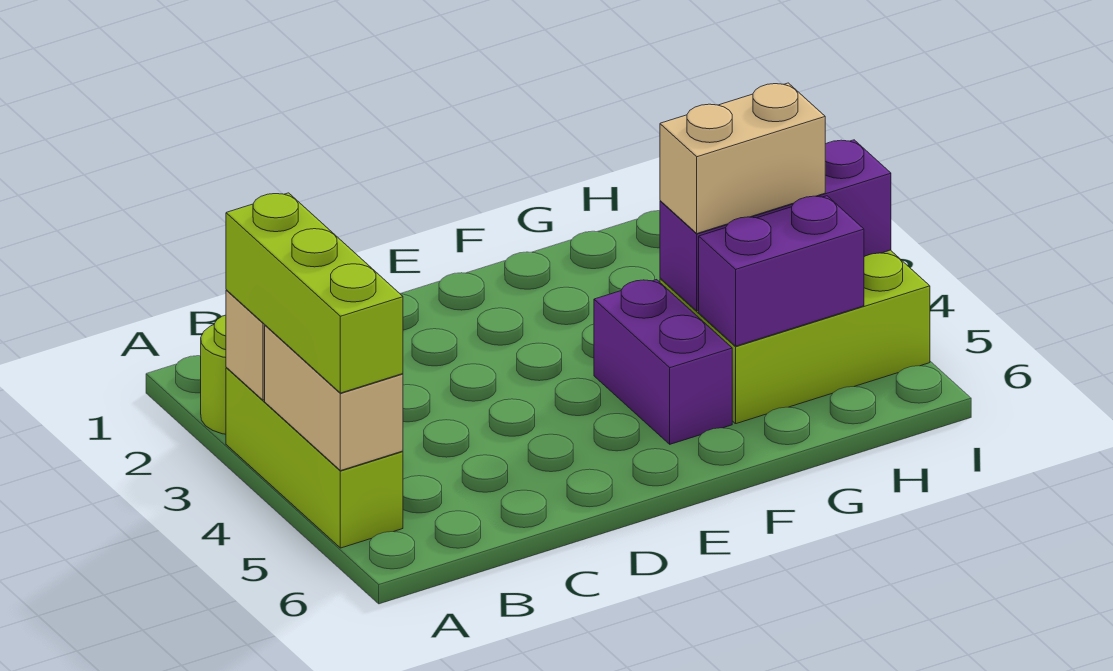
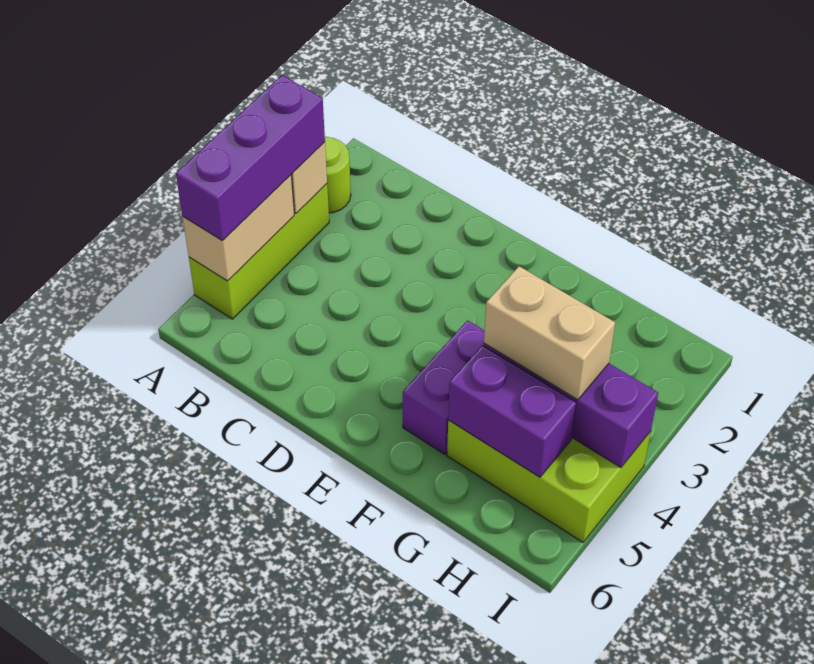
lime 1x3 brick [226,193,403,393] -> purple 1x3 brick [176,75,325,240]

